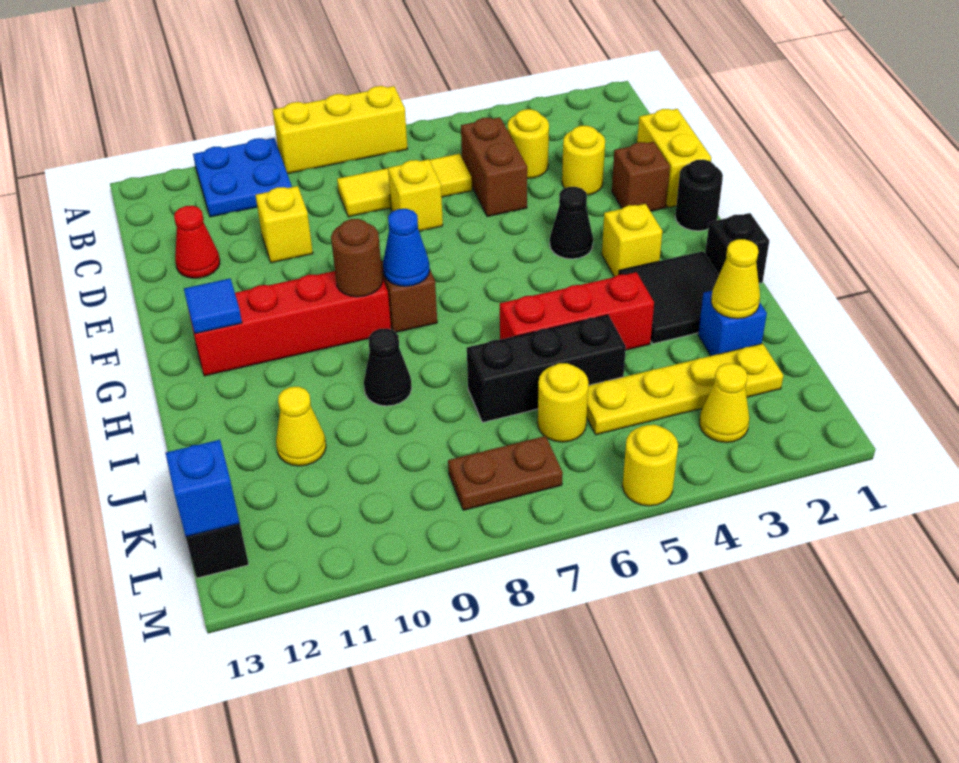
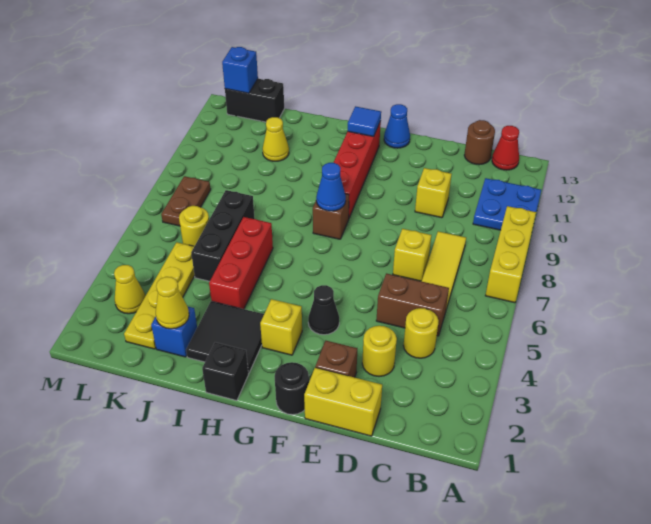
red 1x1 cone [174,206,220,278] -> red 1x1 cone moved to [492,126,519,170]
none -> blue 1x1 cone [384,104,410,148]
brown 1x1 round brick [331,219,383,297] -> brown 1x1 round brick moved to [464,120,495,165]
black 1x1 cone [364,328,412,406] -> none
yellow 1x1 round brick [622,425,678,506] -> none

